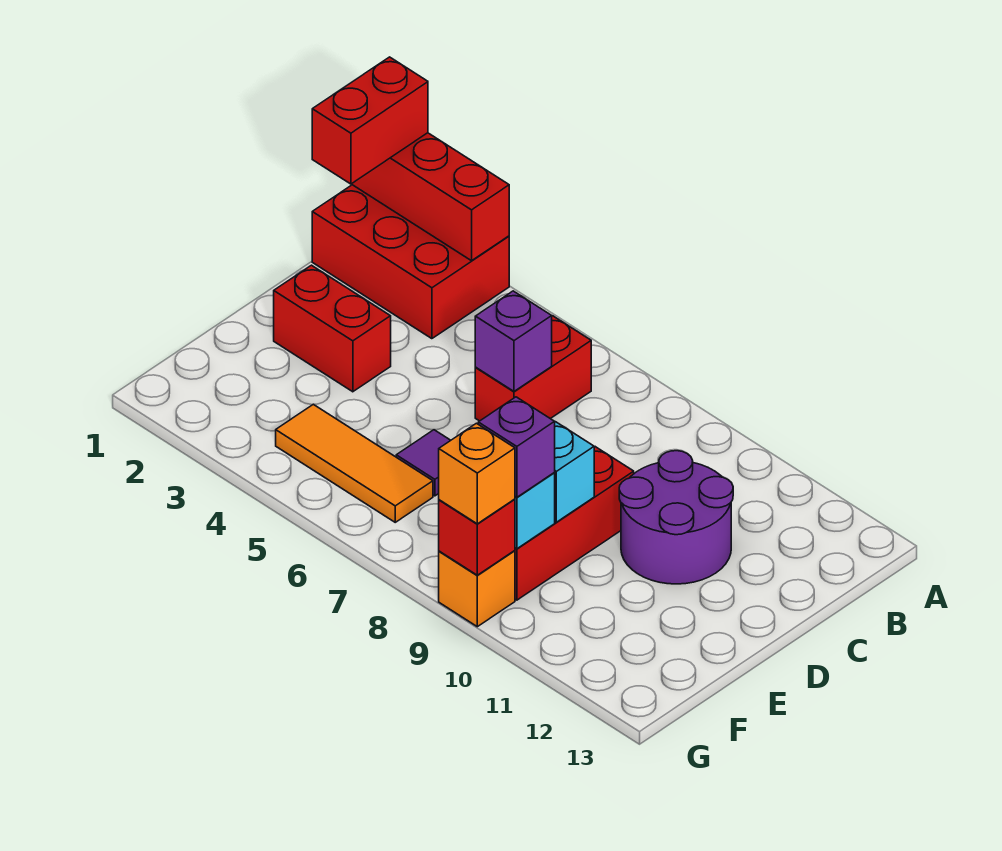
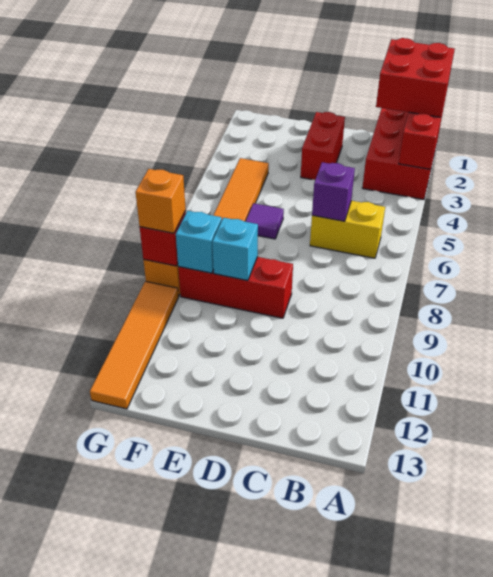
red 1x2 brick [312,57,428,184] -> red 2x2 brick [376,38,455,117]
red 1x2 brick [475,316,591,421] -> yellow 1x2 brick [310,201,385,258]
purple 2x2 round brick [619,451,733,584] -> none
purple 1x1 brick [478,397,555,497] -> none
none -> orange 1x4 tile [90,281,178,409]

